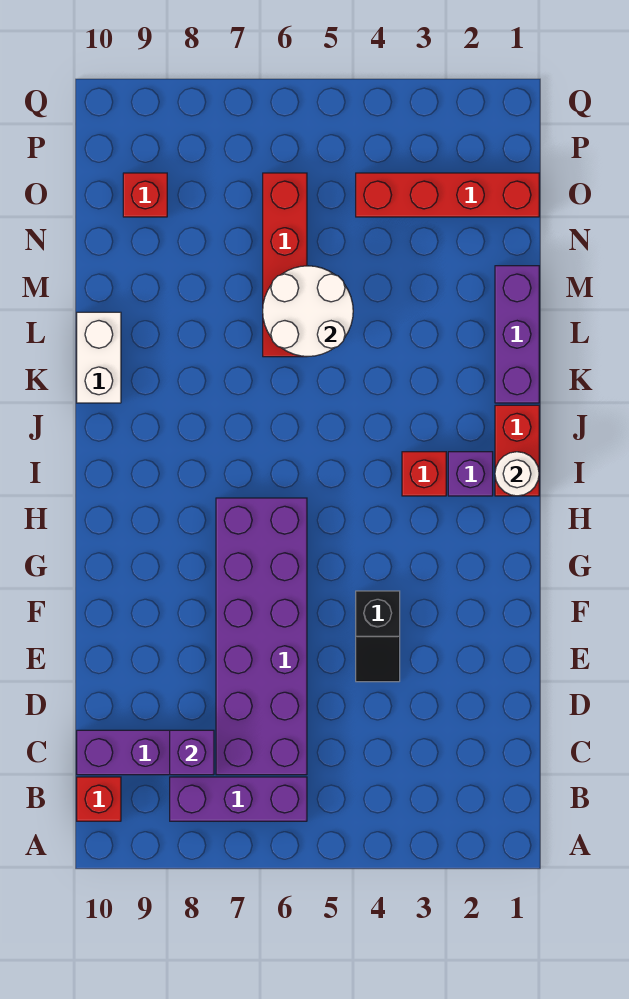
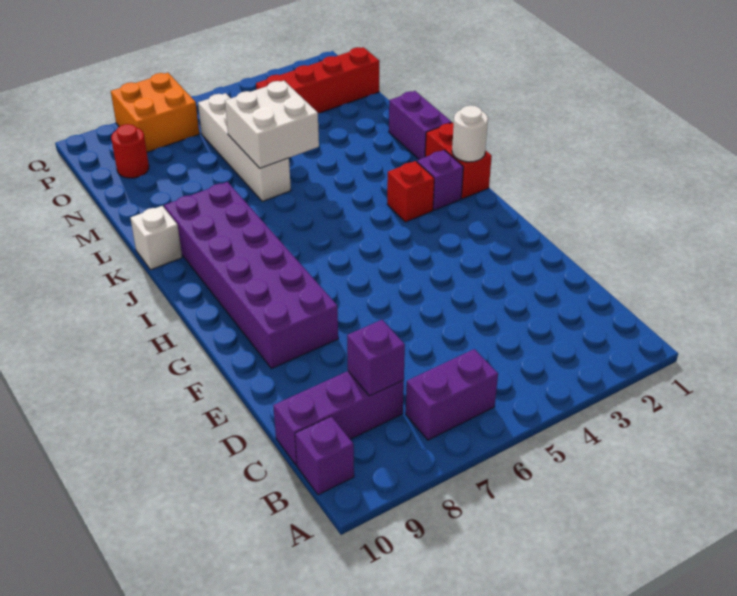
purple 1x3 brick [170,777,307,821] -> purple 1x2 brick [406,349,498,440]
red 1x1 brick [77,777,121,821] -> purple 1x1 brick [295,416,354,495]
purple 2x6 brick [216,498,307,775] -> purple 2x6 brick moved to [164,182,338,369]
black 1x2 slope [356,591,400,682] -> none
purple 1x3 brick [495,266,539,403] -> purple 1x2 brick [389,91,452,159]
white 1x2 brick [77,312,121,403] -> white 1x1 brick [130,206,182,270]
white 2x2 round brick [263,266,353,356] -> white 2x2 brick [225,81,319,168]
red 1x4 brick [263,173,307,357] -> white 1x4 brick [198,93,291,201]
red 1x1 brick [123,173,167,217] -> red 1x1 round brick [111,124,149,178]
none -> orange 2x2 brick [111,73,199,152]

